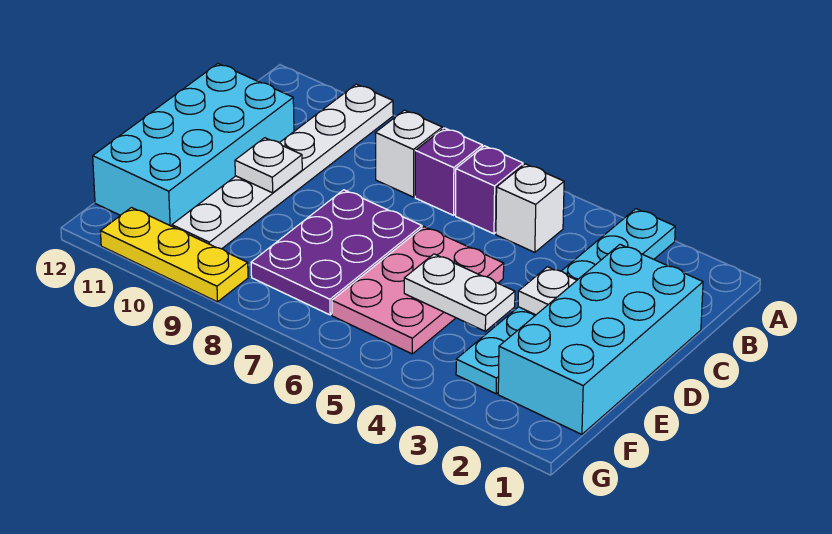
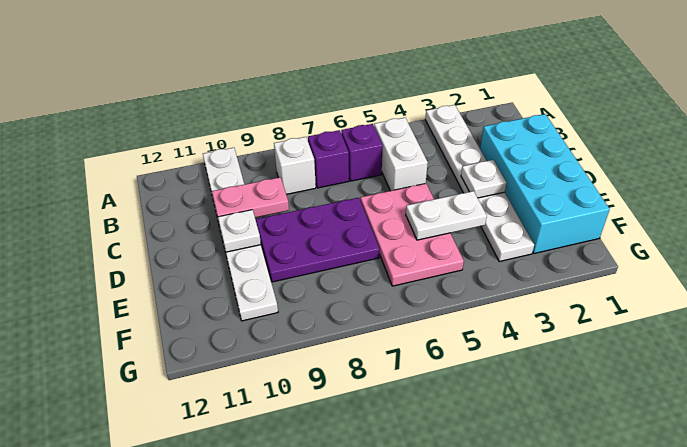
cyan 1x6 plate [456,209,675,394] -> white 1x6 plate [425,105,534,261]
white 1x1 brick [496,164,564,252] -> white 1x2 brick [374,118,428,191]
none -> pink 1x2 plate [212,177,289,218]
cyan 2x4 brick [93,64,294,226] -> none
purple 2x3 plate [251,190,422,315] -> purple 2x3 plate turned to [256,198,379,282]
yellow 1x3 plate [101,208,248,302] -> none

